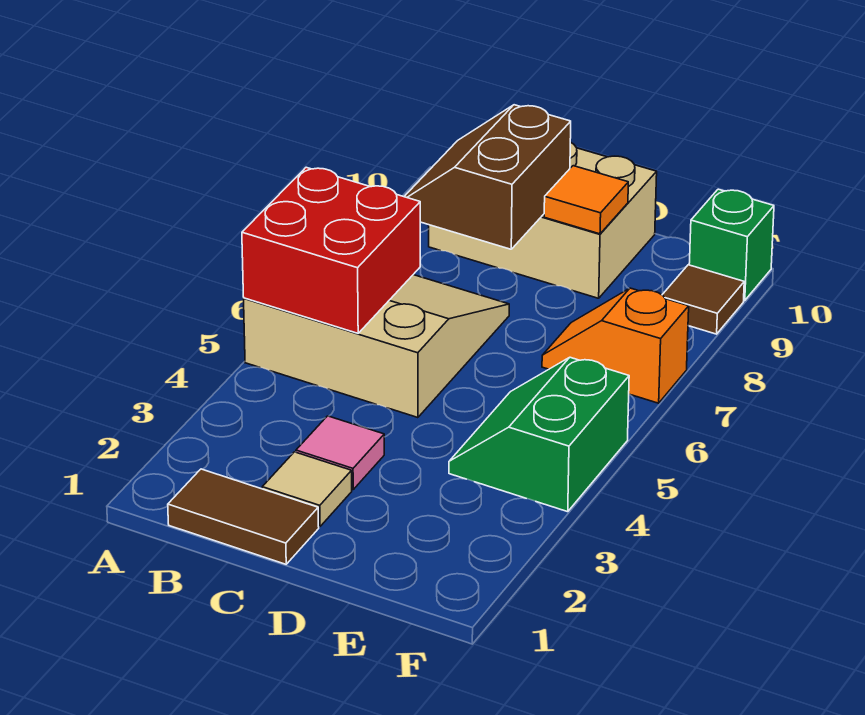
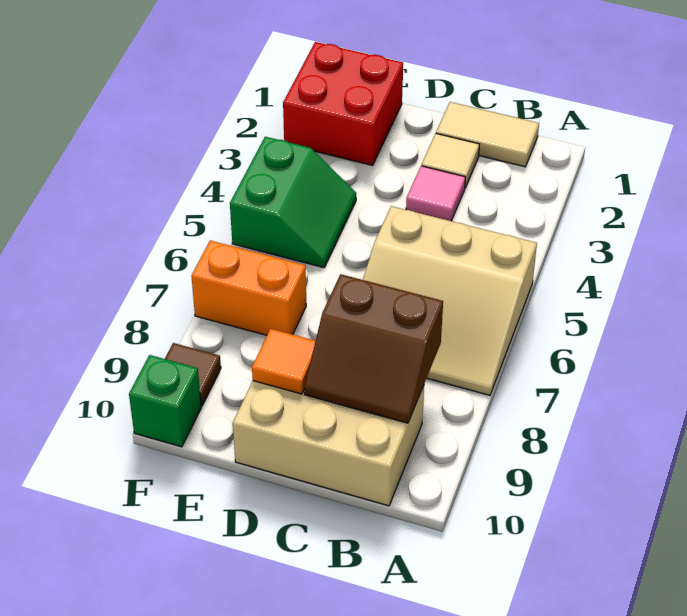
red 2x2 brick [242,167,420,333] -> red 2x2 brick moved to [283,42,403,165]
brown 1x2 tile [168,469,319,564] -> tan 1x2 tile [436,102,539,167]
brown 2x2 slope [404,105,571,249] -> brown 2x2 slope turned to [304,274,443,423]
orange 1x2 slope [542,288,689,403] -> orange 1x2 brick [191,240,306,335]

